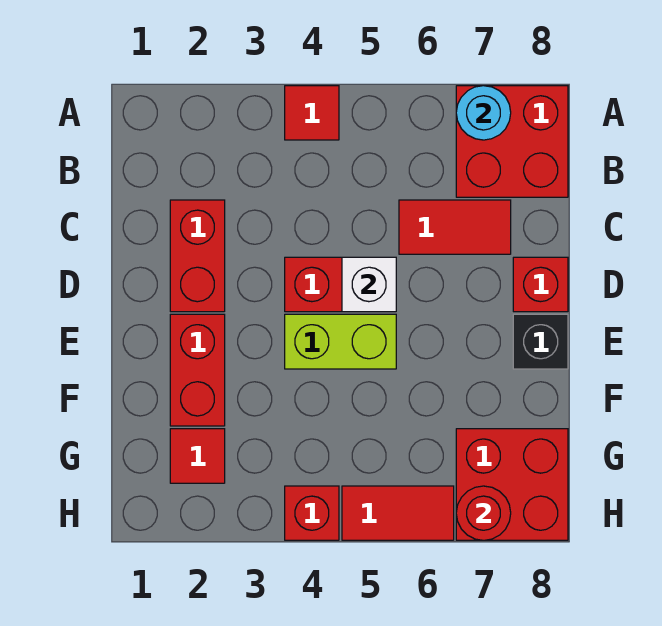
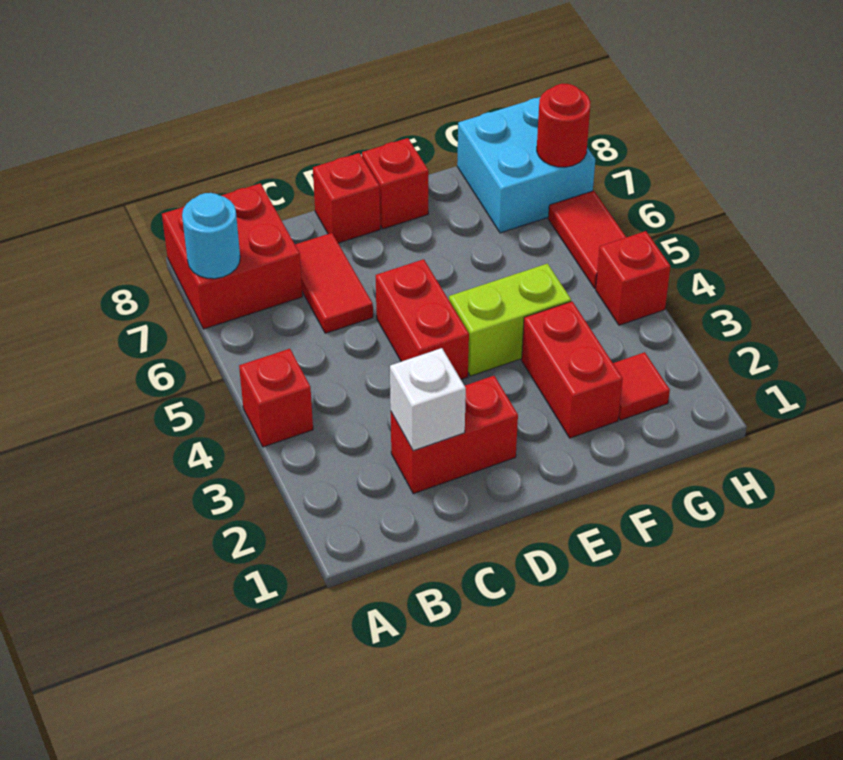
red 1x1 tile [285,86,339,140] -> red 1x1 brick [239,349,313,447]
white 1x1 brick [342,257,396,312] -> white 1x1 brick moved to [390,348,466,451]
red 1x2 brick [170,314,225,426] -> red 1x2 brick turned to [522,301,623,438]
lime 1x2 brick [285,314,396,369] -> lime 1x2 brick turned to [449,263,571,376]
black 1x1 brick [513,314,568,369] -> red 1x1 brick [362,138,428,229]
red 2x2 brick [456,429,568,540] -> cyan 2x2 brick [457,97,595,233]

